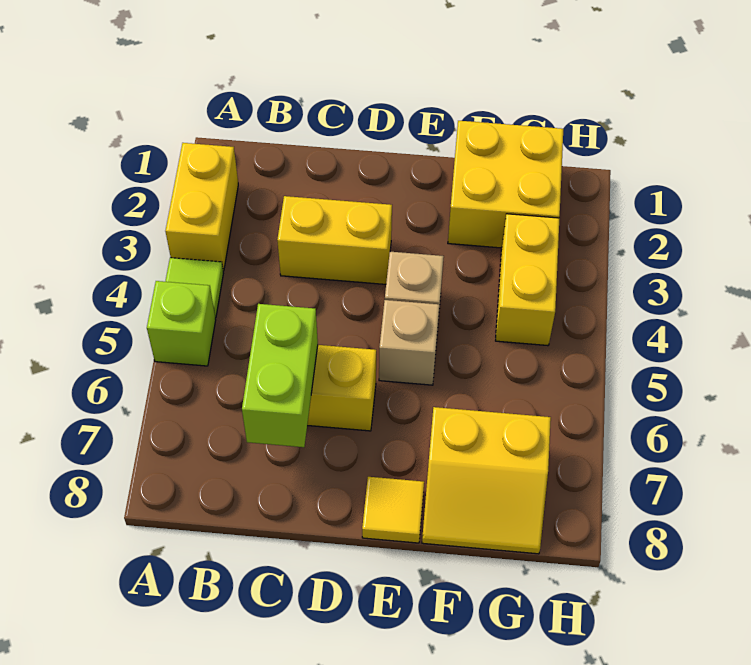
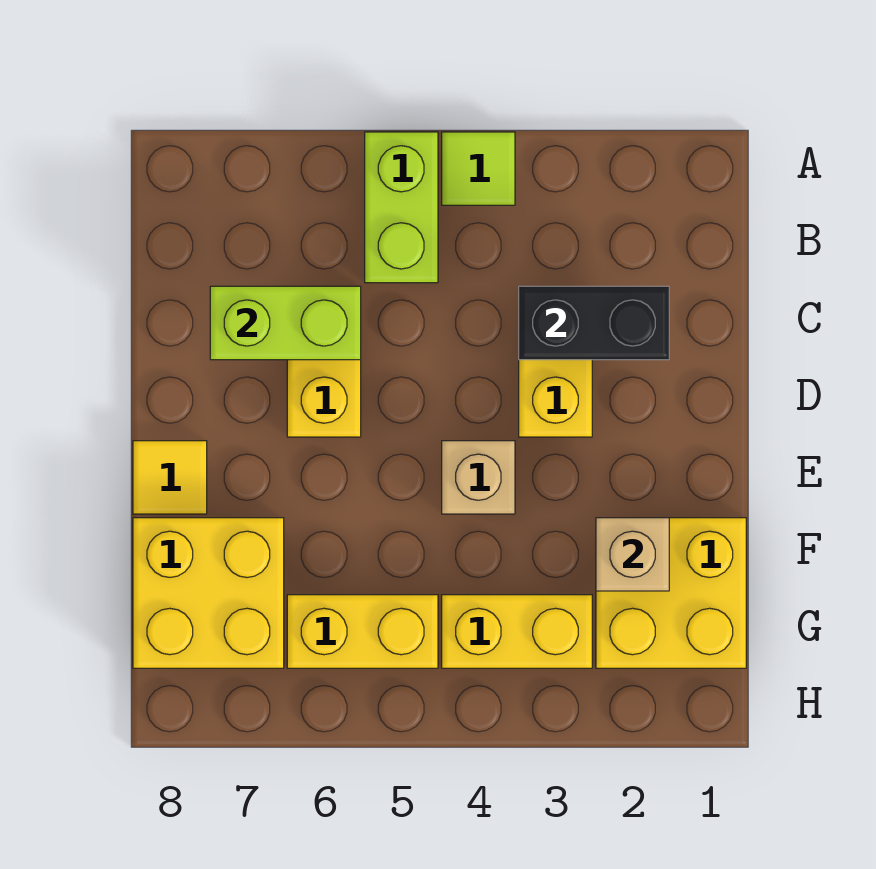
yellow 1x2 brick [165,143,238,271] -> yellow 1x2 brick moved to [287,595,438,668]
lime 1x1 brick [147,281,216,366] -> lime 1x2 brick [365,132,438,283]
none -> black 1x2 brick [519,286,669,360]
tan 1x1 brick [379,300,439,385] -> tan 1x1 brick moved to [596,518,669,591]
yellow 2x2 slope [422,407,551,554] -> yellow 2x2 brick [133,518,284,668]

